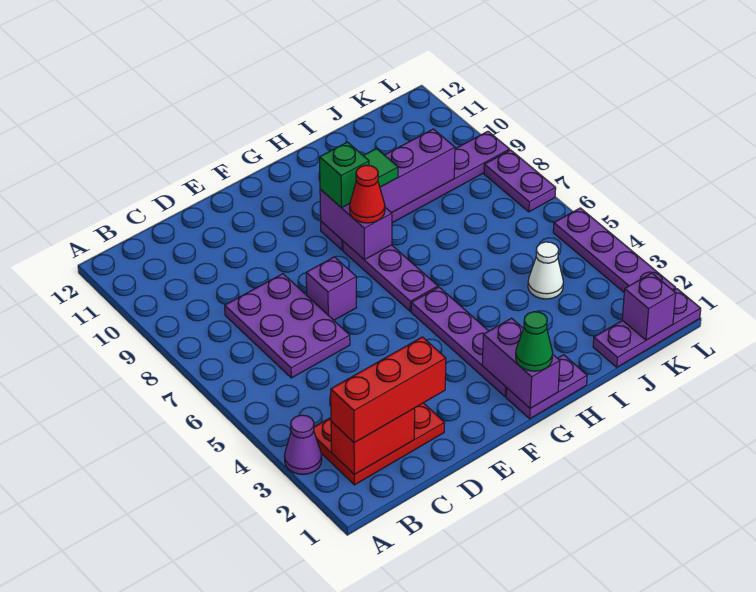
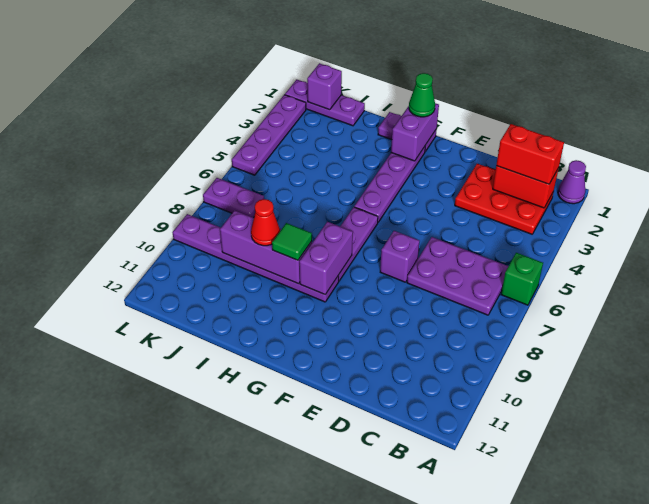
purple 1x1 cone [285,415,322,474] -> purple 1x1 cone moved to [558,160,586,204]
red 1x3 brick [331,337,446,443] -> red 1x2 brick [496,124,564,184]
purple 2x3 plate [225,274,350,378] -> purple 2x3 plate turned to [407,237,508,315]
red 1x1 cone [350,165,385,223] -> red 1x1 cone moved to [251,199,280,246]
green 1x1 brick [320,142,369,208] -> green 1x1 brick moved to [501,253,543,305]
white 1x1 cone [528,242,563,299] -> none
purple 1x2 plate [484,150,556,212] -> purple 1x2 plate turned to [203,178,264,218]

